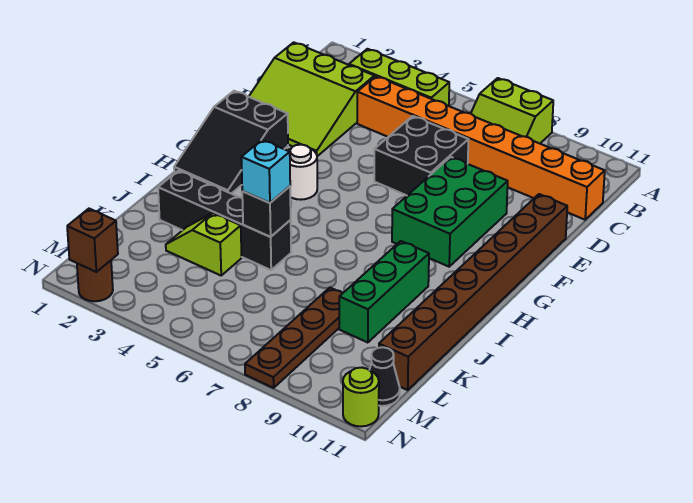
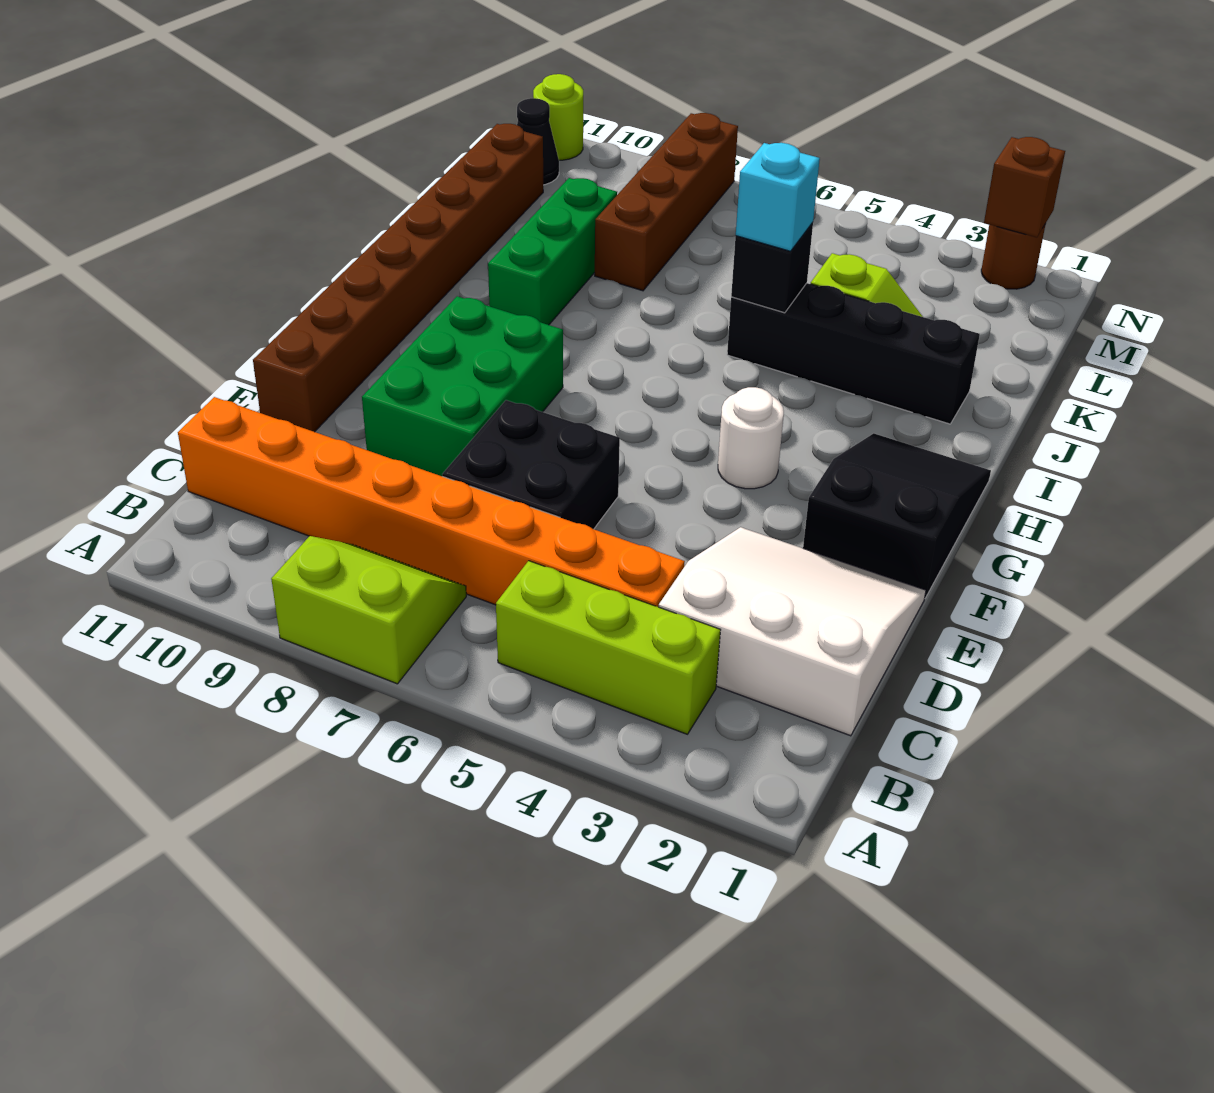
lime 3x3 slope [249,42,374,156] -> white 3x3 slope [659,527,926,736]
brown 1x4 plate [245,288,343,388] -> brown 1x4 brick [595,113,738,291]

